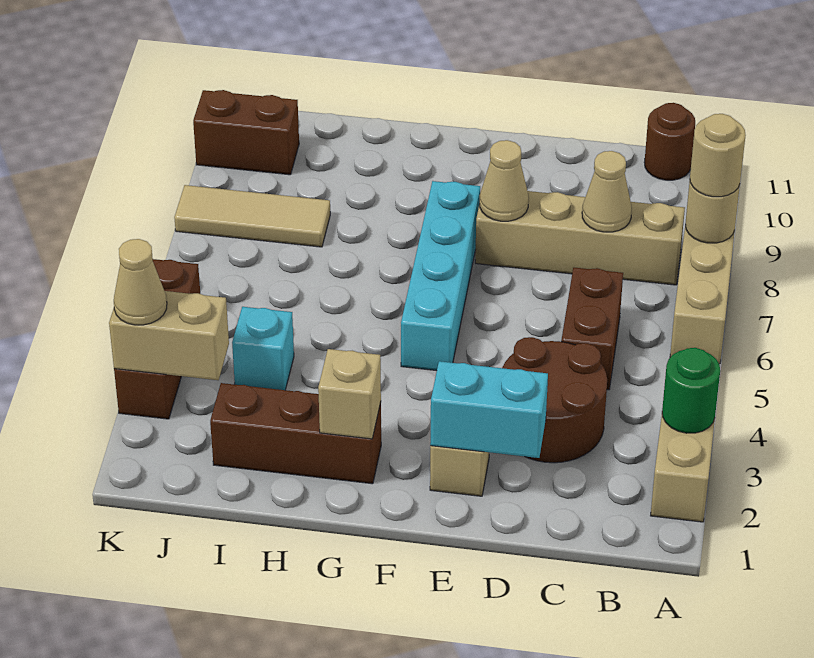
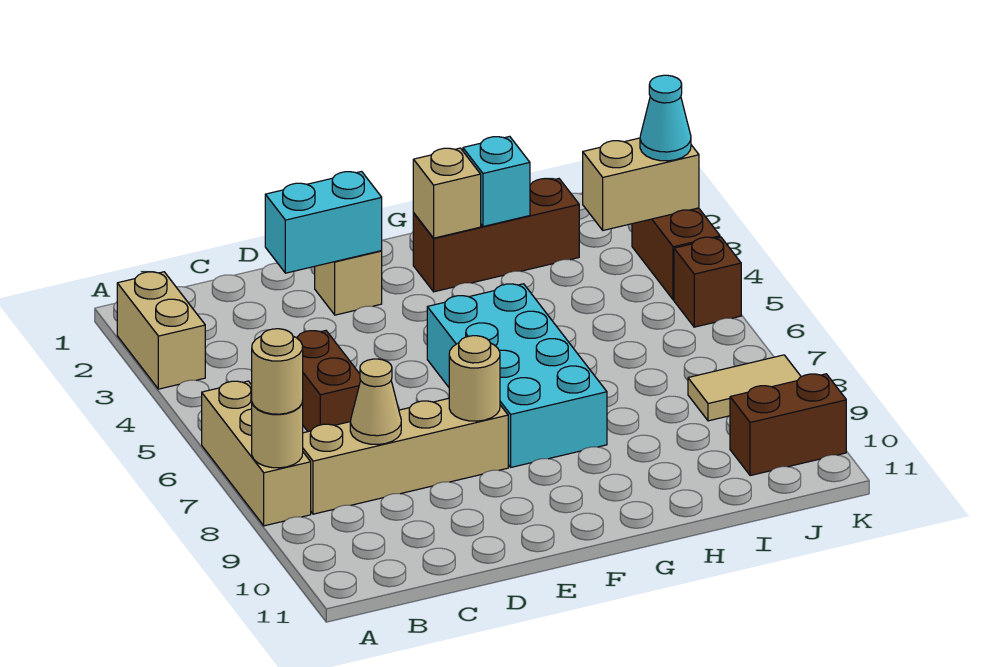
green 1x1 round brick [662,348,720,433] -> none
brown 1x1 round brick [644,103,695,180] -> none
brown 2x2 round brick [502,337,607,463] -> none
tan 1x1 cone [480,140,529,221] -> tan 1x1 round brick [449,336,500,421]
cyan 1x4 brick [401,181,480,371] -> cyan 2x4 brick [427,284,607,467]
cyan 1x1 brick [232,307,294,390] -> cyan 1x1 brick moved to [463,136,530,226]
tan 1x3 tile [174,185,330,247] -> tan 1x2 tile [688,355,801,421]
tan 1x1 cone [114,239,167,325] -> cyan 1x1 cone [640,75,691,161]

